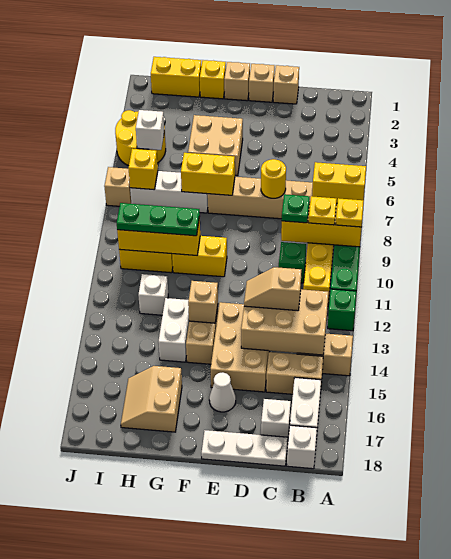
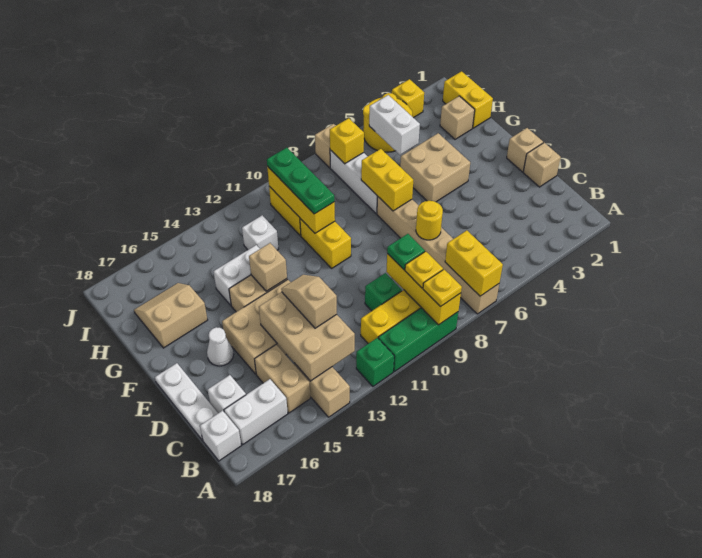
tan 1x1 brick [224,62,250,101] -> tan 1x1 brick moved to [440,96,475,139]
yellow 1x1 brick [200,60,226,99] -> yellow 1x1 brick moved to [392,79,424,118]
white 1x1 brick [136,110,164,150] -> white 1x2 brick [369,95,420,155]

